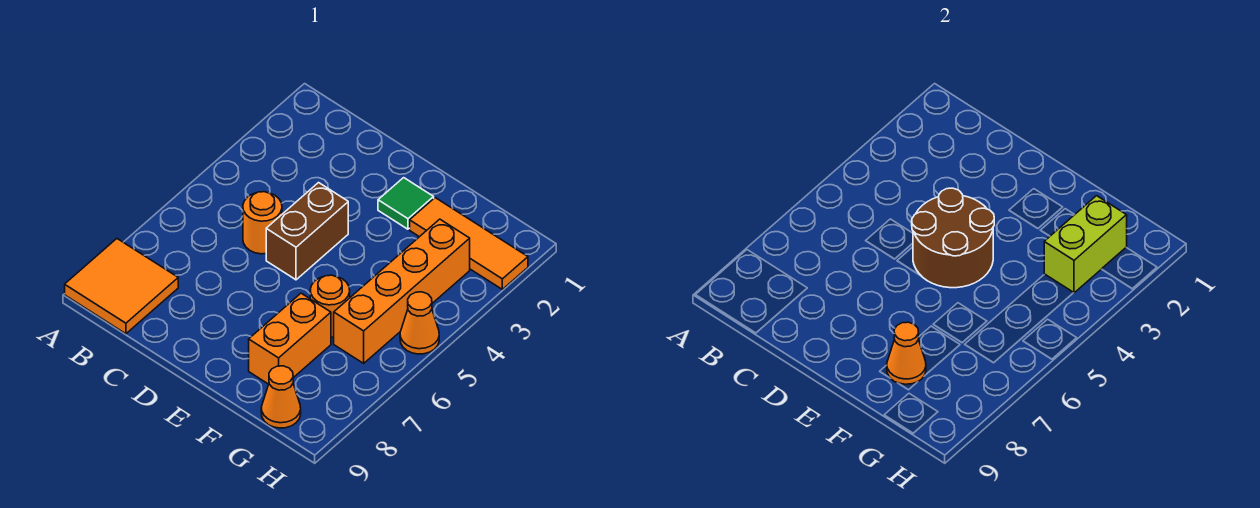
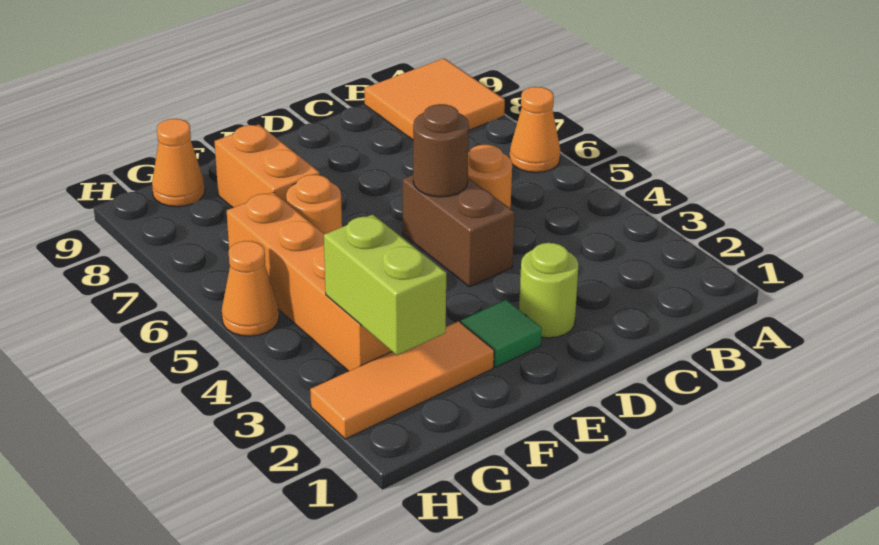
none -> lime 1x1 round brick [519,243,579,338]
brown 2x2 round brick [912,188,994,288] -> brown 1x1 round brick [413,104,469,197]
orange 1x1 cone [887,322,926,384] -> orange 1x1 cone moved to [510,87,560,173]

